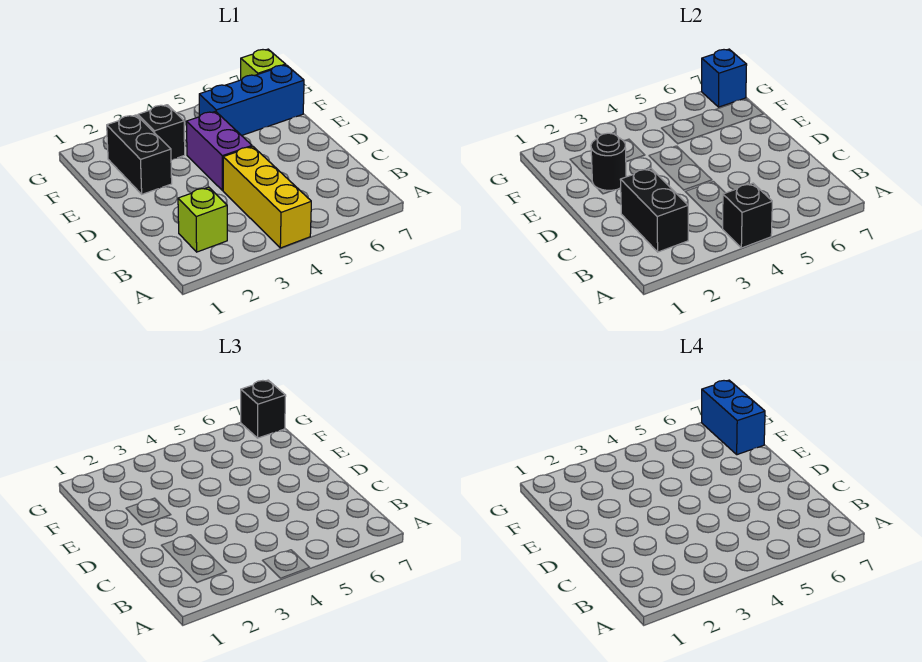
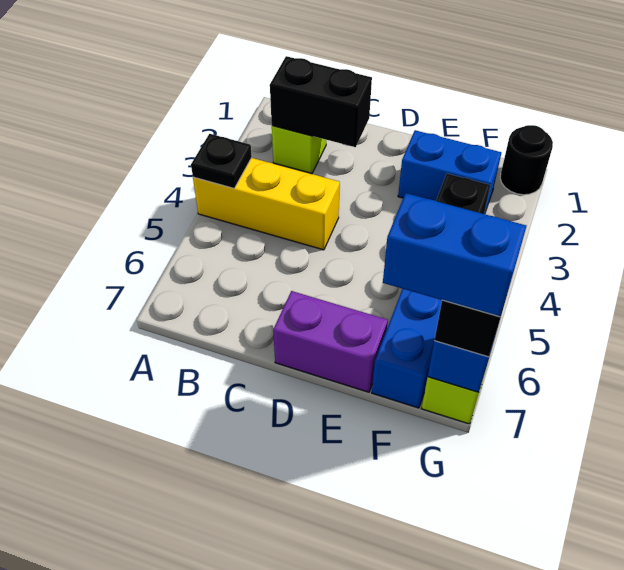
black 1x1 brick [722,183,772,248] -> black 1x1 plate [191,134,252,188]
purple 1x2 brick [186,111,252,191] -> purple 1x2 brick moved to [273,291,388,392]
black 1x2 brick [107,115,172,194] -> blue 1x2 brick [398,130,501,214]
black 1x1 round brick [591,133,626,190] -> black 1x1 round brick moved to [500,125,553,195]

